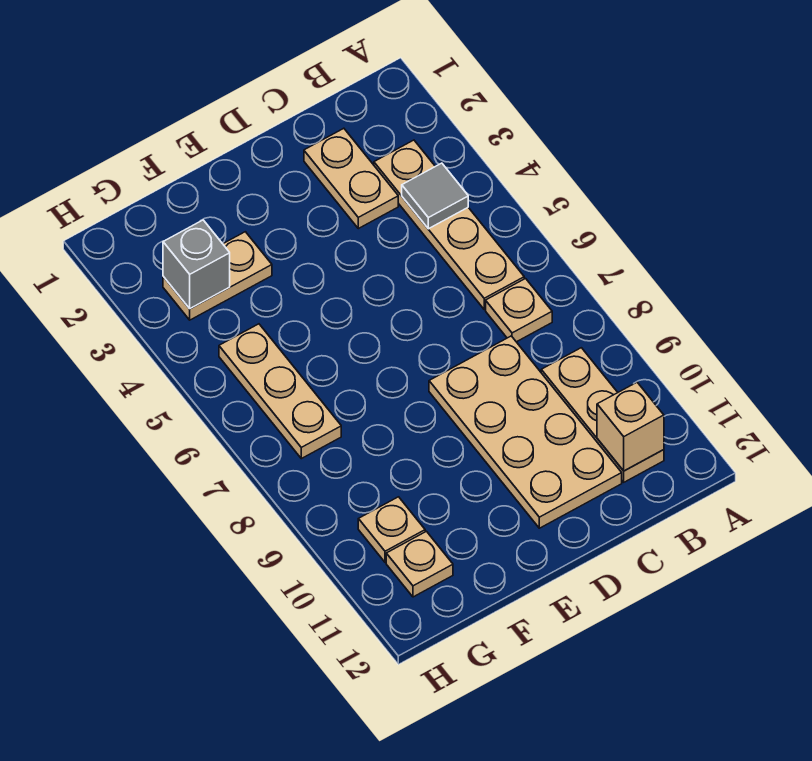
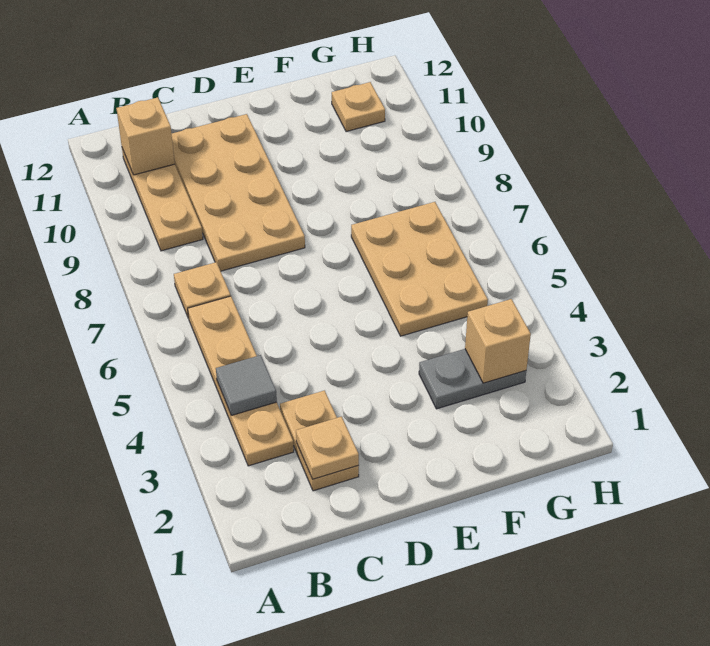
tan 1x2 plate [163,232,272,320] -> grey 1x2 plate [419,349,526,409]
grey 1x1 brick [163,220,230,309] -> tan 1x1 brick [465,299,531,383]
tan 1x3 plate [219,324,341,459] -> tan 2x3 plate [351,202,488,336]
tan 1x1 plate [358,497,425,562] -> tan 1x1 plate moved to [296,417,359,479]

